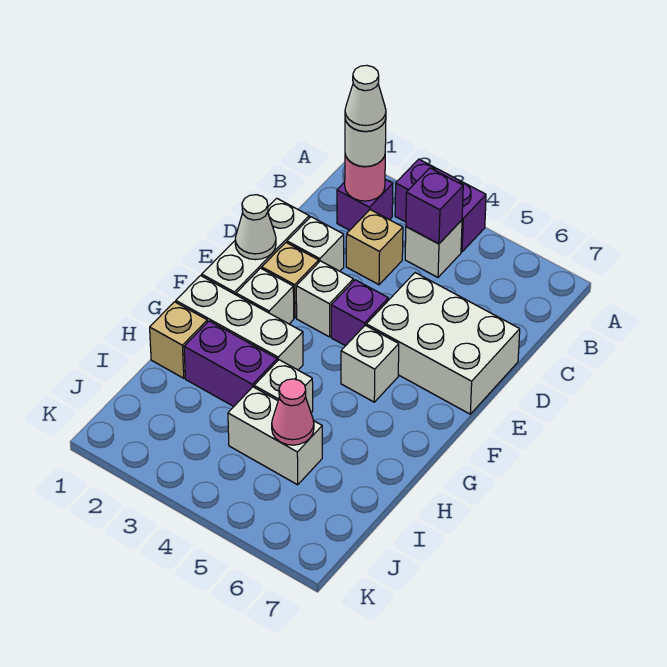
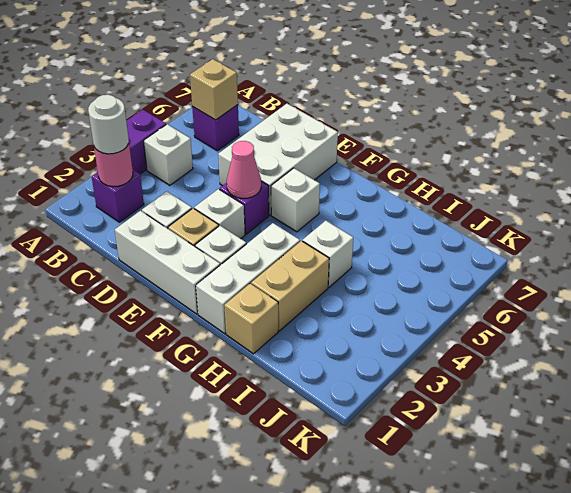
white 1x1 cone [345,65,386,131] -> none
purple 1x1 brick [406,168,463,244] -> purple 1x1 brick moved to [192,105,239,151]
tan 1x1 brick [346,210,403,285] -> tan 1x1 brick moved to [190,59,238,120]
white 1x1 cone [235,195,276,260] -> none
purple 1x2 brick [184,321,277,406] -> tan 1x2 brick [251,241,329,331]
white 1x2 brick [228,387,322,485] -> none
pink 1x1 cone [272,379,314,445] -> pink 1x1 cone moved to [227,141,261,198]

